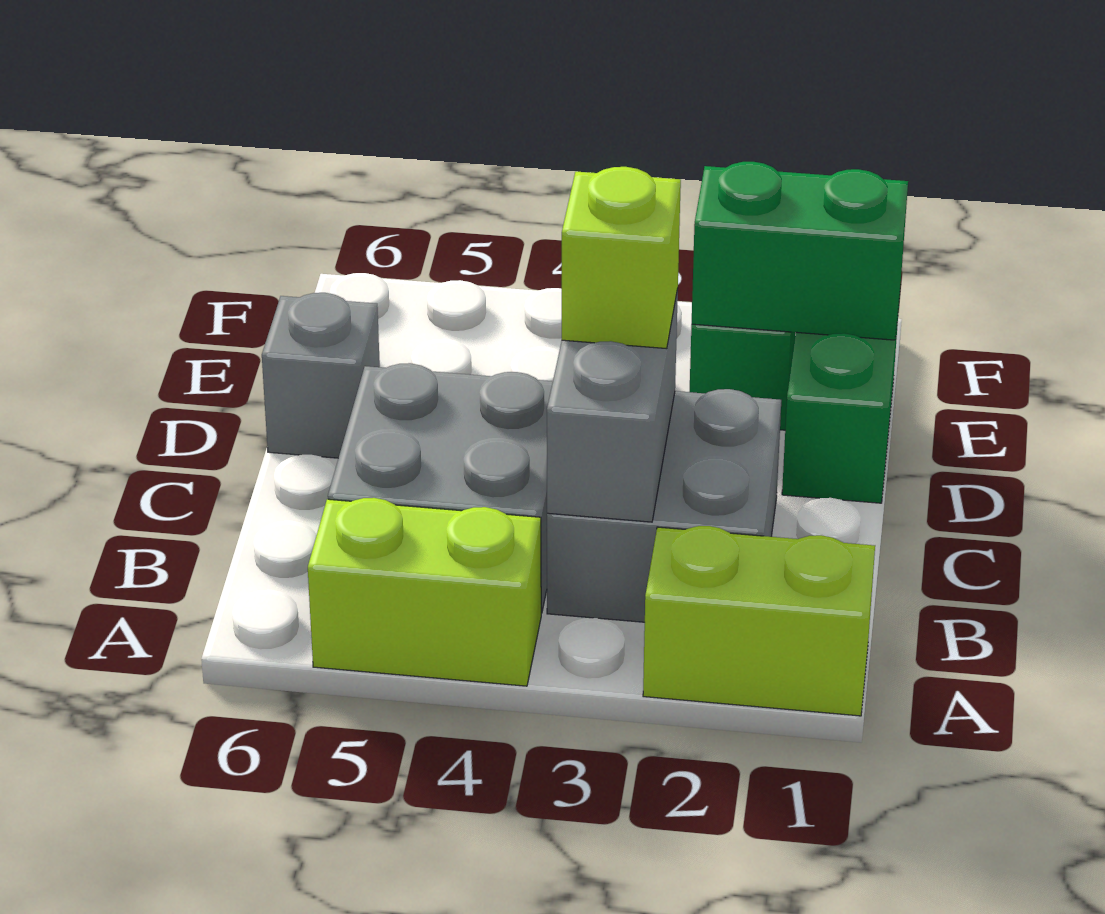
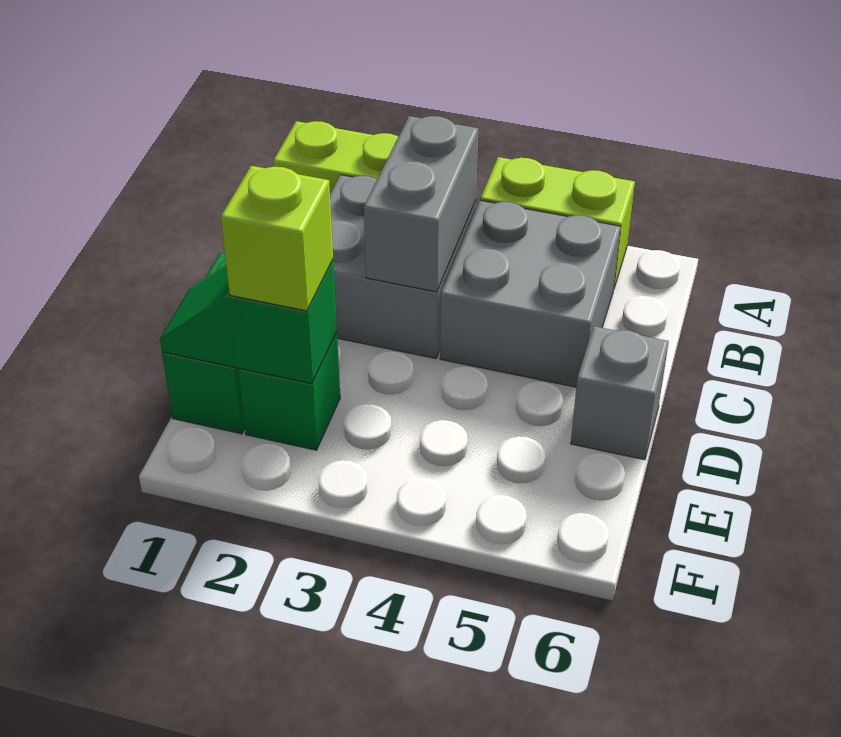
lime 1x1 brick [562,167,681,349] -> lime 1x1 brick moved to [221,166,333,311]
green 1x2 brick [692,162,908,340] -> green 1x2 slope [160,260,337,384]

